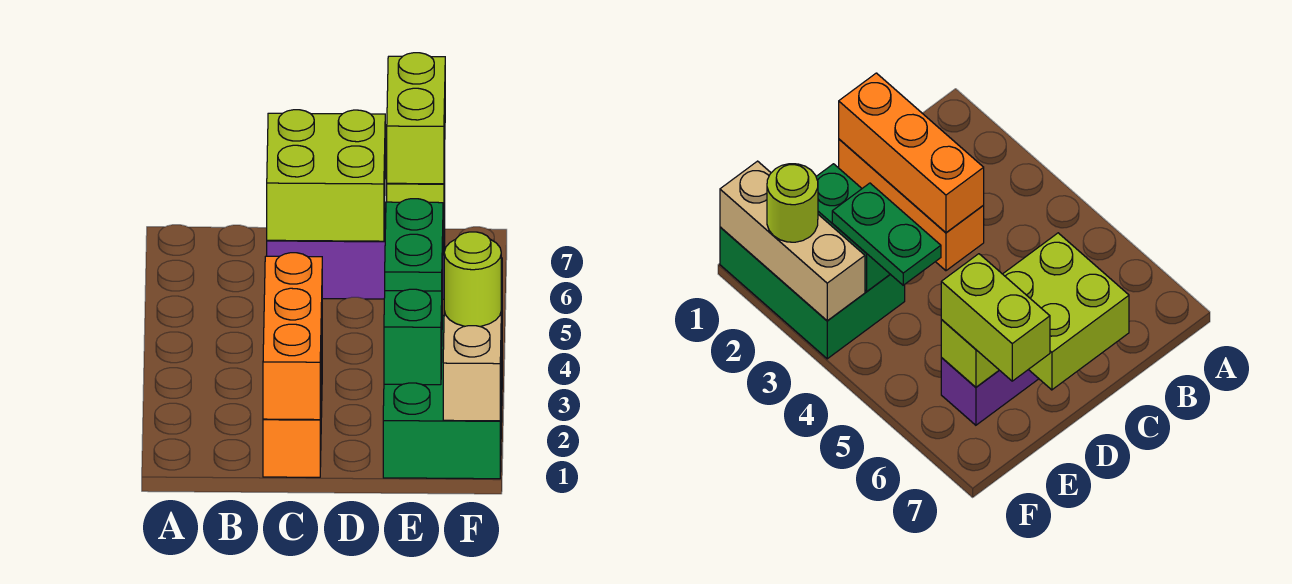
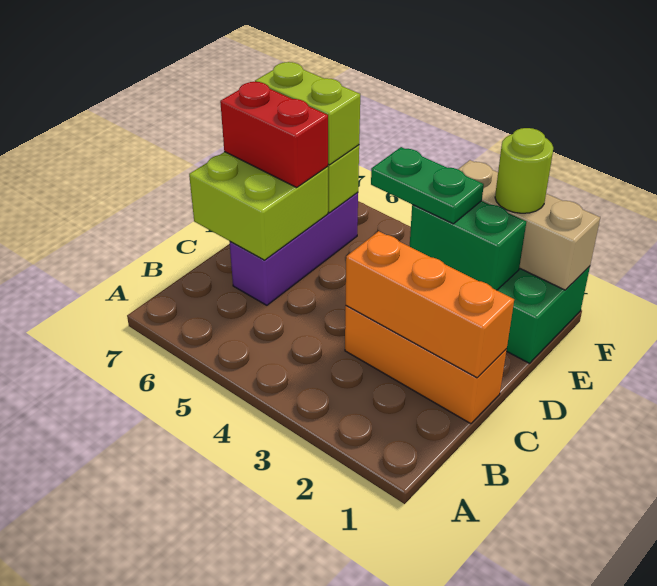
none -> red 1x2 brick [220,82,328,187]

